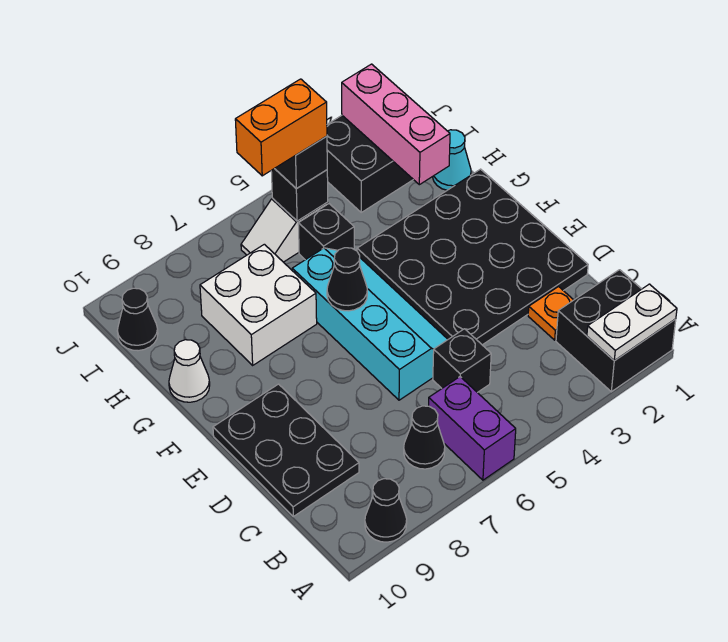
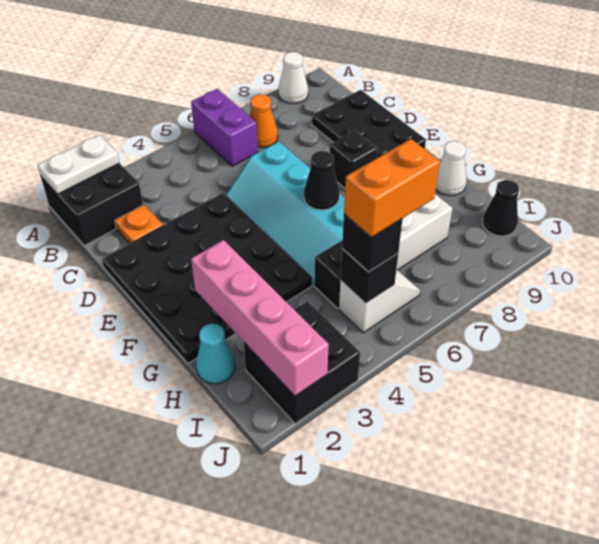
black 1x1 cone [365,479,407,542] -> white 1x1 cone [278,52,308,104]
black 1x1 cone [404,406,445,469] -> orange 1x1 cone [250,94,278,148]
black 1x1 brick [433,329,491,393] -> black 1x1 brick moved to [330,131,377,188]
pink 1x3 brick [342,64,450,185] -> pink 1x4 brick [191,240,329,396]

